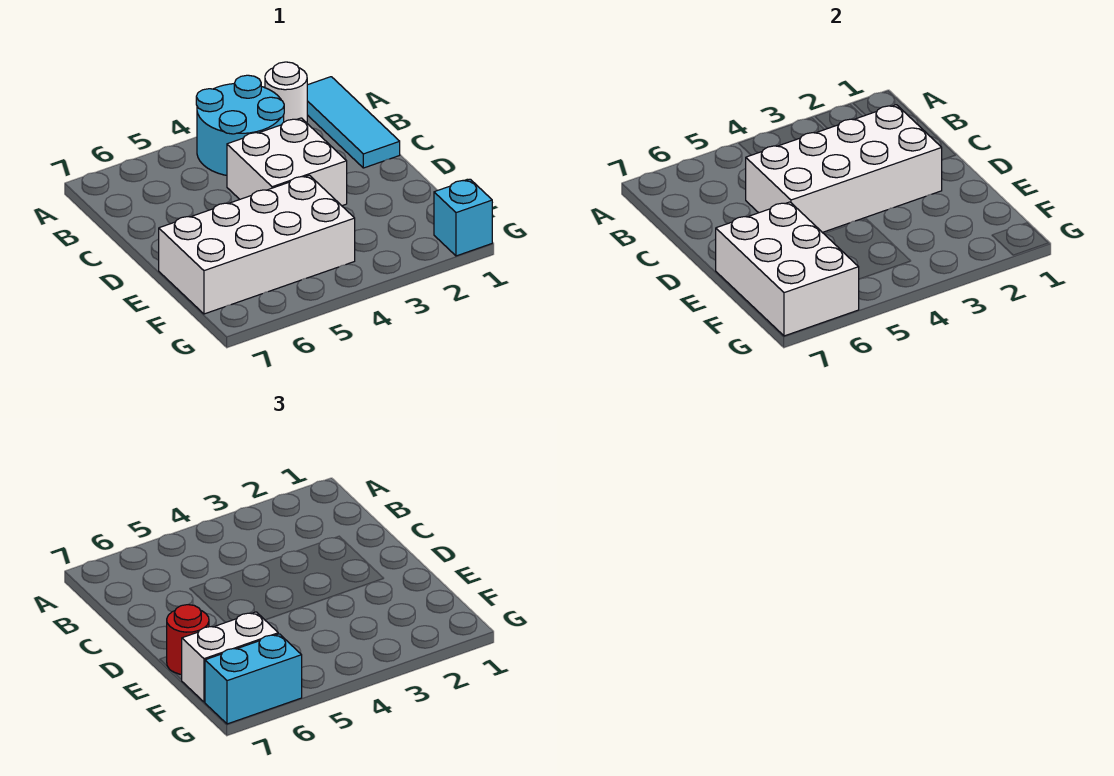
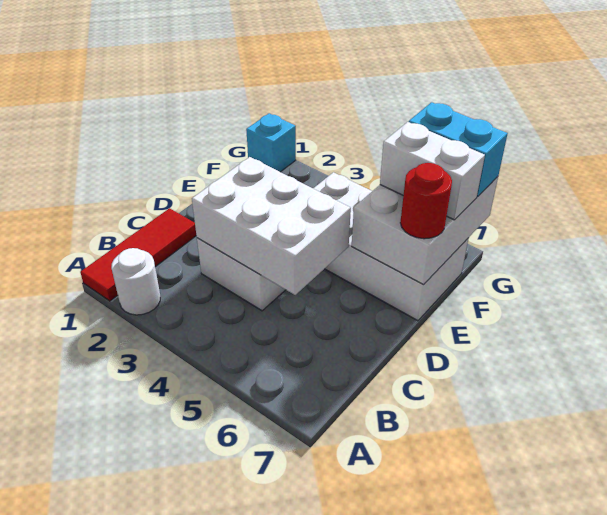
cyan 1x3 tile [307,77,400,168] -> red 1x3 tile [80,208,196,301]
cyan 2x2 round brick [196,75,284,175] -> none
white 2x4 brick [746,105,942,232] -> white 2x3 brick [192,157,351,295]

